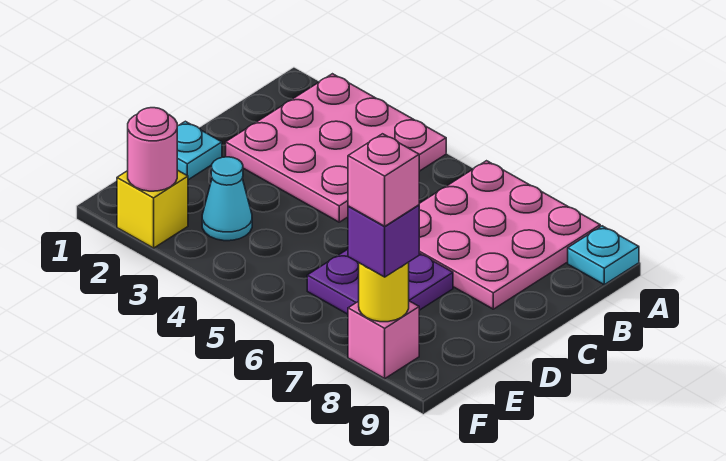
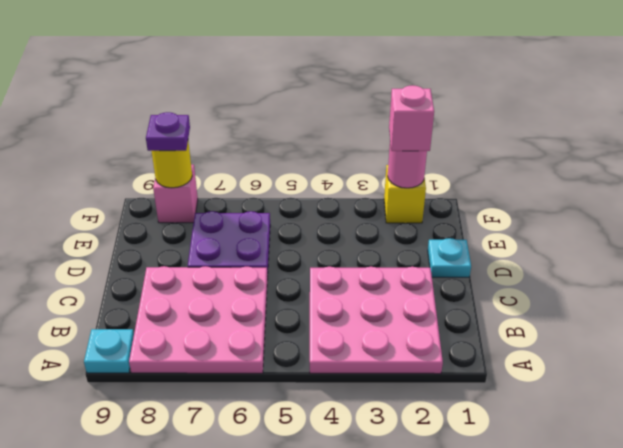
cyan 1x1 cone [202,157,252,241] -> none
purple 1x1 brick [348,205,419,277] -> purple 1x1 plate [146,112,190,151]
pink 1x1 brick [348,134,419,226] -> pink 1x1 brick moved to [389,85,434,151]

